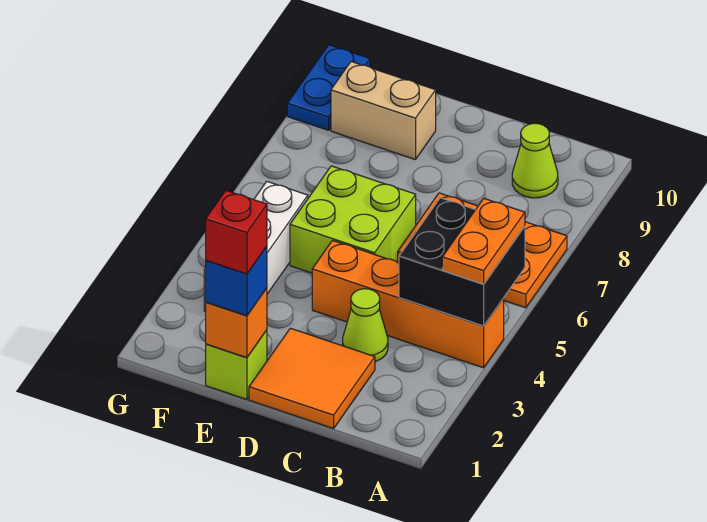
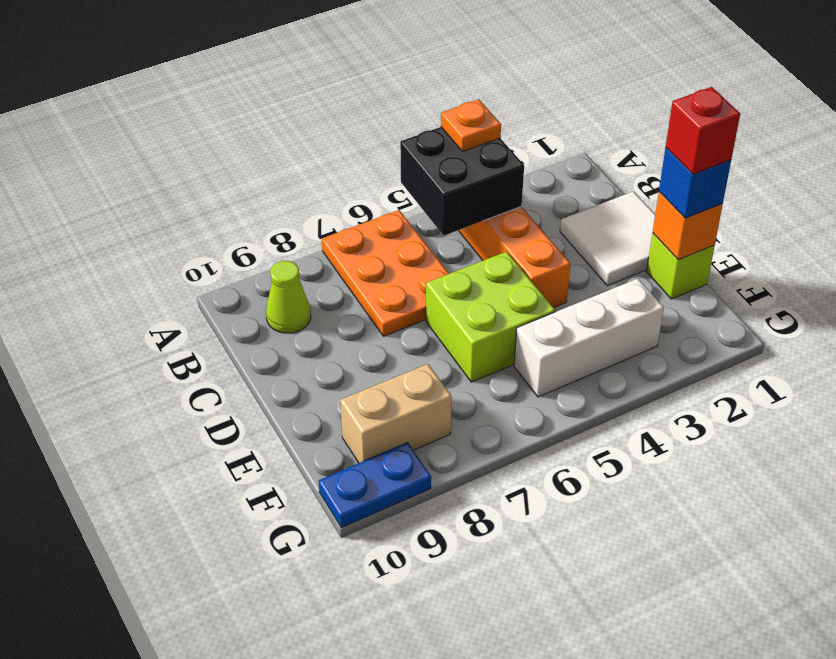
orange 1x2 plate [442,199,525,284] -> orange 1x1 plate [441,100,501,152]
orange 2x2 tile [249,328,375,429] -> white 2x2 tile [560,191,655,286]
lime 1x1 cone [343,289,388,362] -> none
tan 1x2 brick [331,61,436,160] -> tan 1x2 brick turned to [340,364,452,463]

